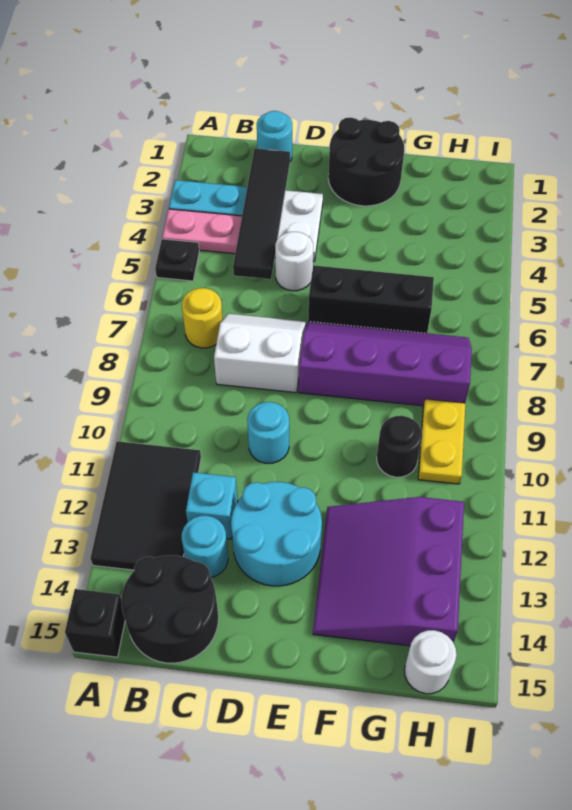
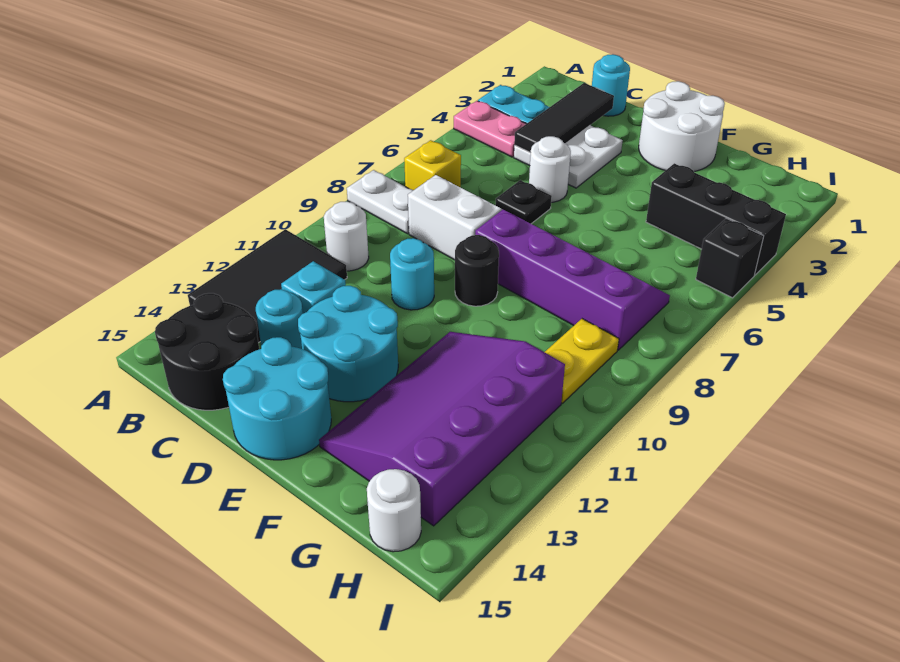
black 1x1 plate [155,239,199,281] -> black 1x1 plate moved to [495,180,552,224]
none -> white 1x2 plate [347,170,413,234]
black 1x1 brick [65,589,125,657] -> black 1x1 brick moved to [696,218,764,298]
yellow 1x1 round brick [182,288,223,348] -> yellow 1x1 brick [404,140,461,190]
none -> white 1x1 round brick [324,201,369,271]
black 1x4 tile [233,149,290,279] -> black 1x3 tile [514,83,614,153]
none -> cyan 2x2 round brick [223,337,331,460]
black 2x2 round brick [328,118,404,206] -> white 2x2 round brick [639,81,725,171]
black 1x3 brick [308,265,434,333] -> black 1x3 brick moved to [646,163,786,275]
purple 3x3 slope [313,497,464,646] -> purple 3x4 slope [319,332,565,526]
black 1x1 round brick [377,416,422,477] -> black 1x1 round brick moved to [455,235,499,306]

